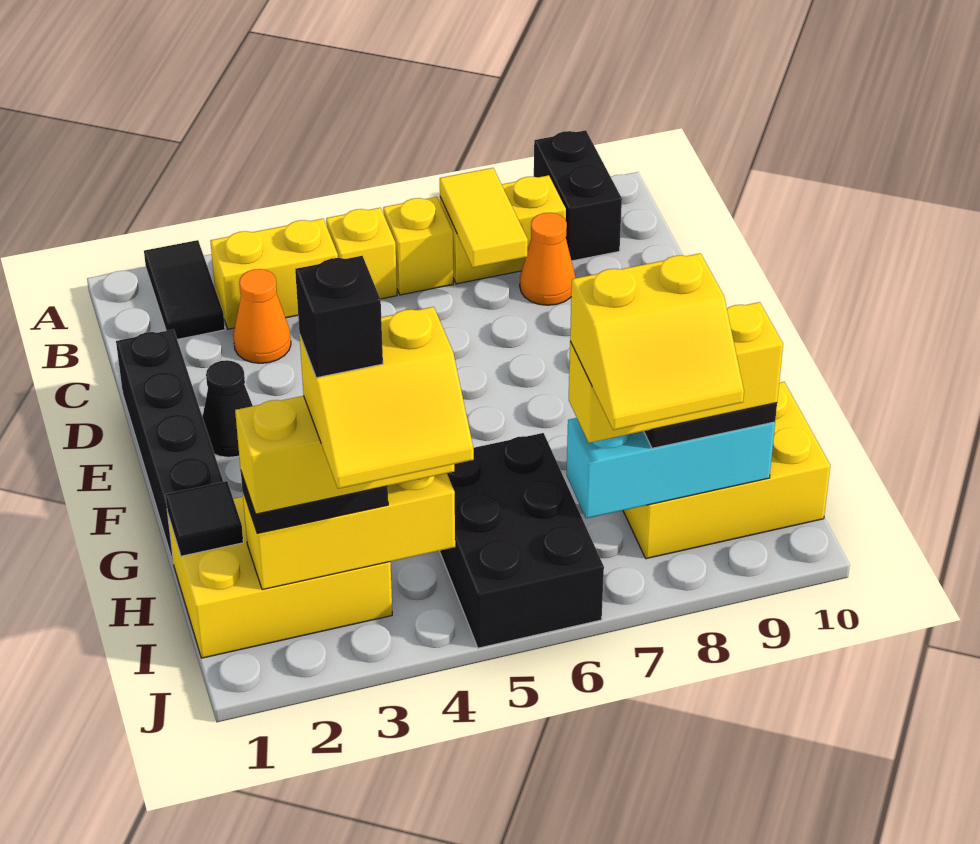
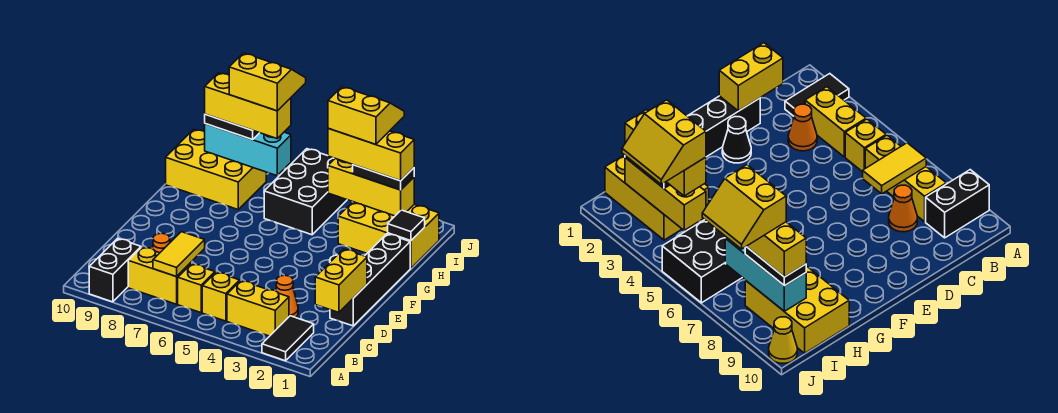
none -> yellow 1x2 brick [315,249,367,312]
black 1x1 brick [295,256,383,378] -> none
none -> yellow 1x1 cone [769,317,797,363]

